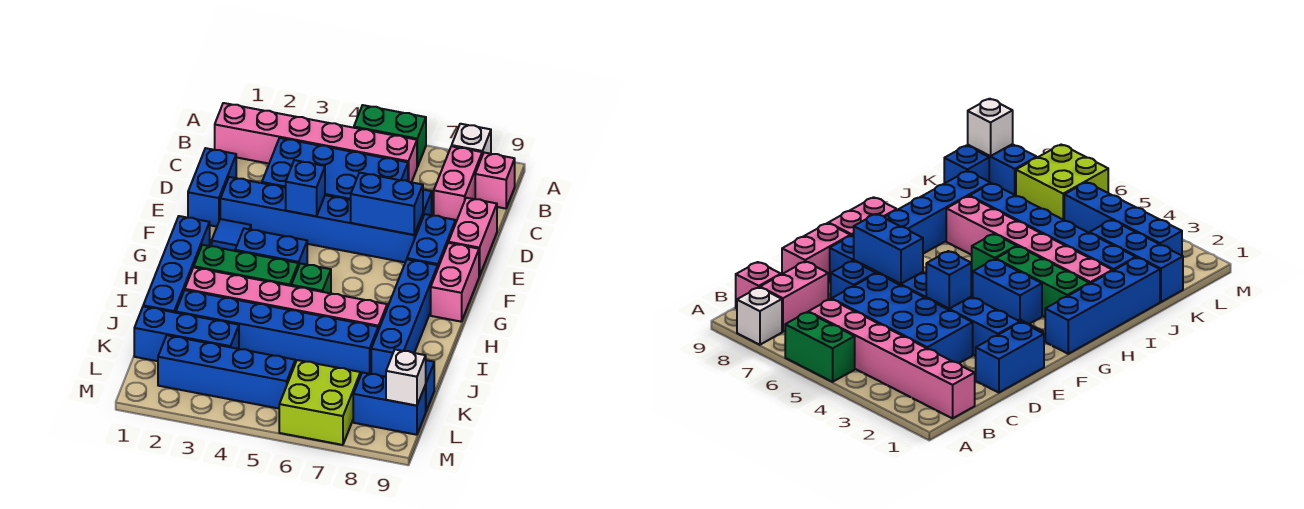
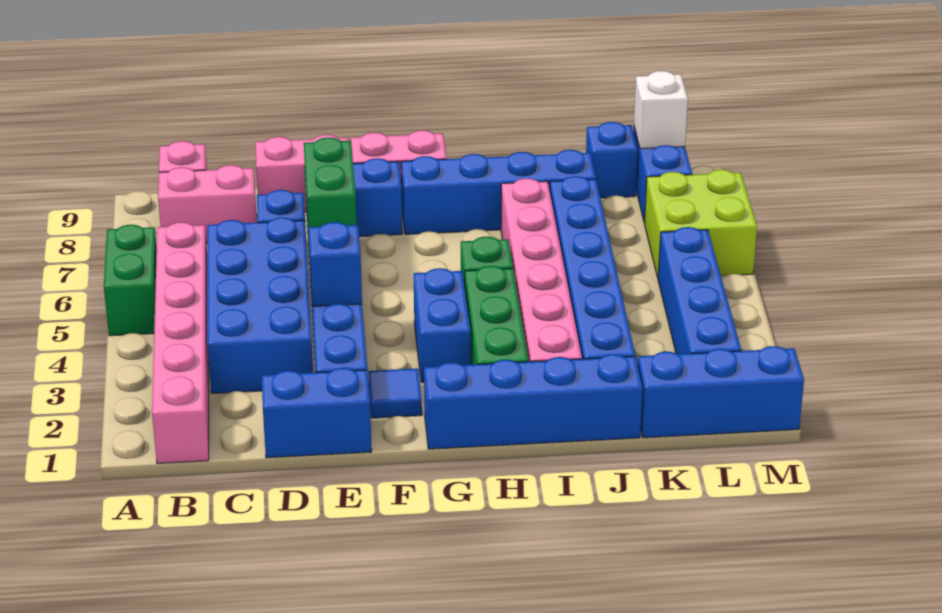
white 1x1 brick [452,124,491,155] -> none
blue 1x2 brick [351,173,423,235] -> green 1x2 brick [304,138,357,237]
blue 1x3 brick [134,307,239,361] -> blue 1x3 brick turned to [638,346,804,438]

